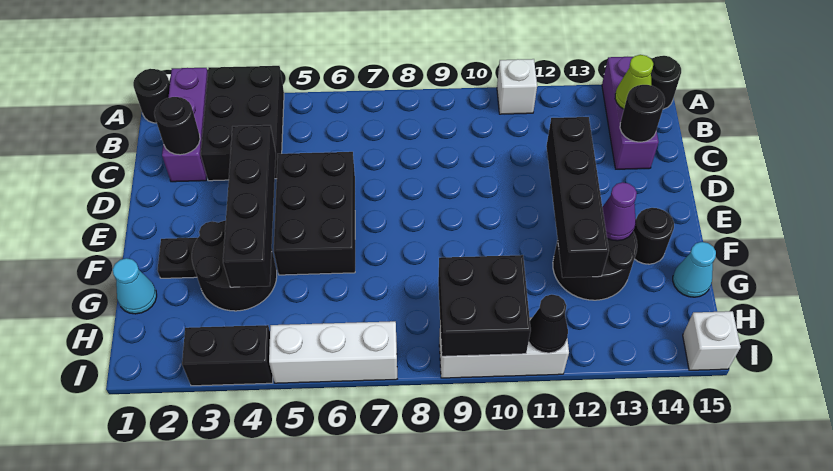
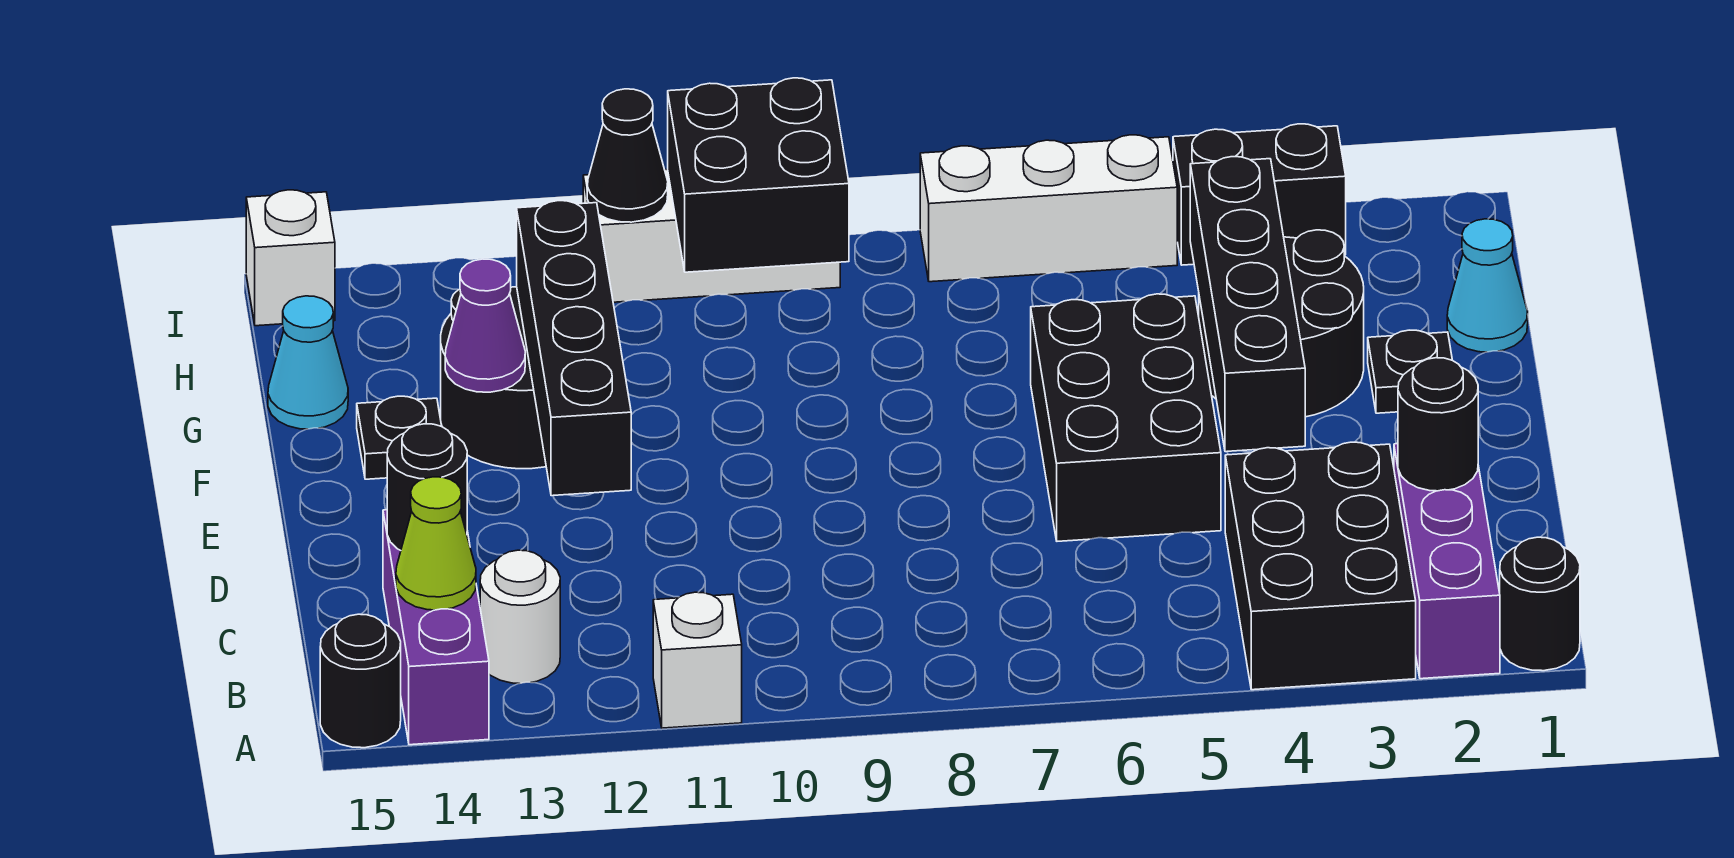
none -> white 1x1 round brick [480,550,560,683]
black 1x1 round brick [633,208,674,264] -> black 1x1 plate [357,396,442,479]

